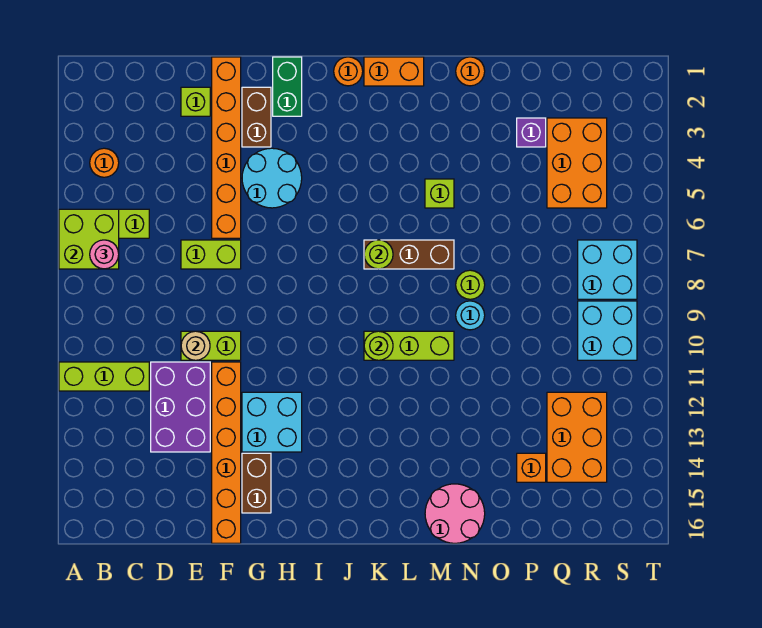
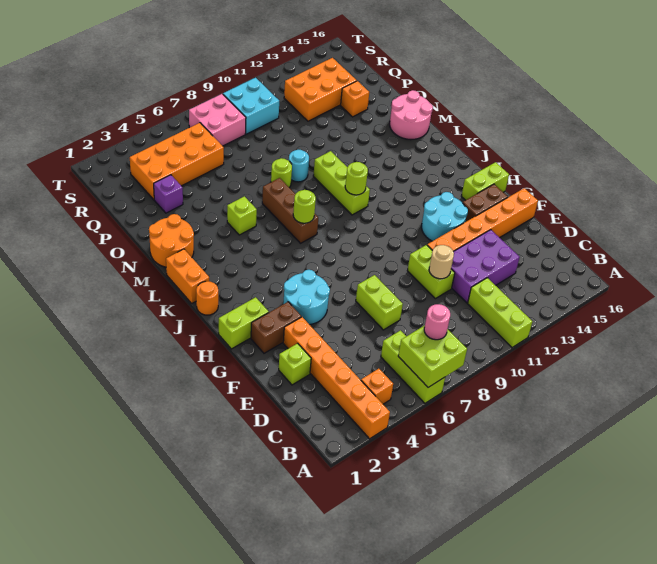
orange 1x1 round brick [90,148,119,177] -> orange 1x1 brick [361,369,393,404]
orange 1x6 brick [212,57,241,238] -> orange 1x6 brick turned to [283,317,390,439]
cyan 2x2 brick [242,392,302,452] -> cyan 2x2 round brick [422,192,468,241]
green 1x2 brick [273,57,302,116] -> lime 1x2 brick [219,297,269,349]
none -> lime 1x2 brick [461,162,509,200]
orange 1x1 round brick [456,57,485,86] -> orange 2x2 round brick [149,214,194,267]
orange 2x3 brick [547,118,607,208] -> orange 2x4 brick [130,123,224,200]
cyan 2x2 brick [578,240,637,299] -> pink 2x2 brick [189,94,246,146]

